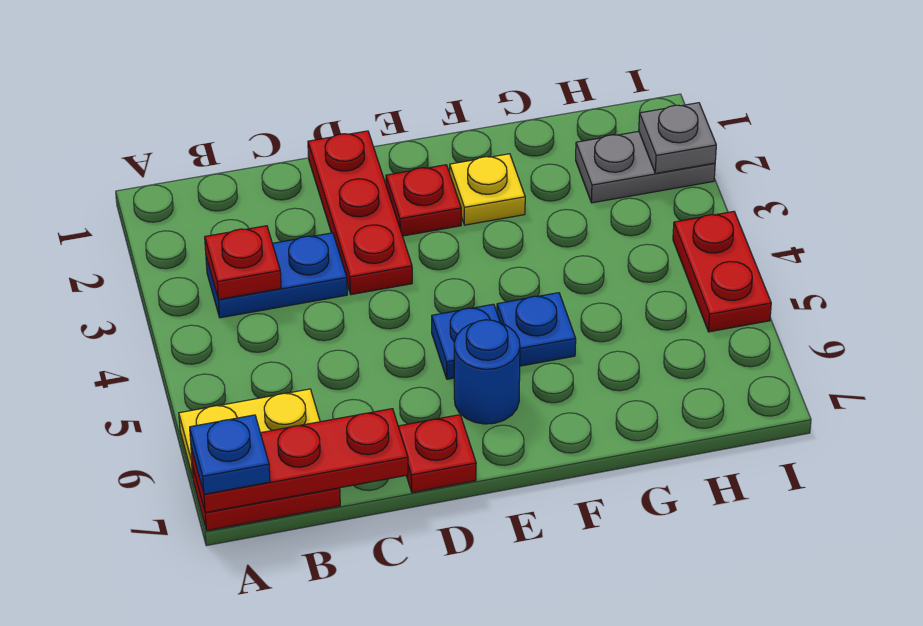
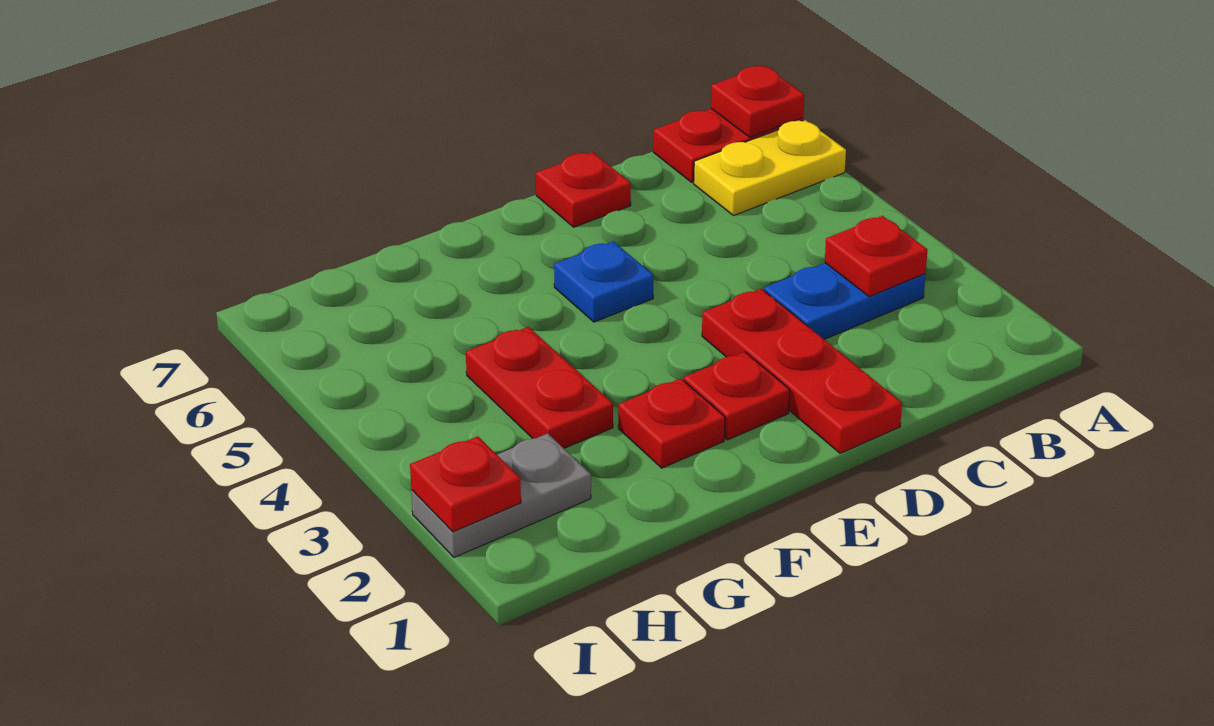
red 1x3 plate [191,409,408,513] -> red 1x1 plate [711,66,804,137]
blue 1x1 plate [190,415,270,494] -> none
blue 1x1 round brick [454,320,520,424] -> none
yellow 1x1 plate [450,154,525,225] -> red 1x1 plate [618,378,725,468]
blue 1x1 plate [497,293,576,366] -> none
grey 1x1 plate [639,103,716,173] -> red 1x1 plate [410,436,521,532]
red 1x2 plate [673,211,771,332] -> red 1x2 plate moved to [466,327,613,448]

